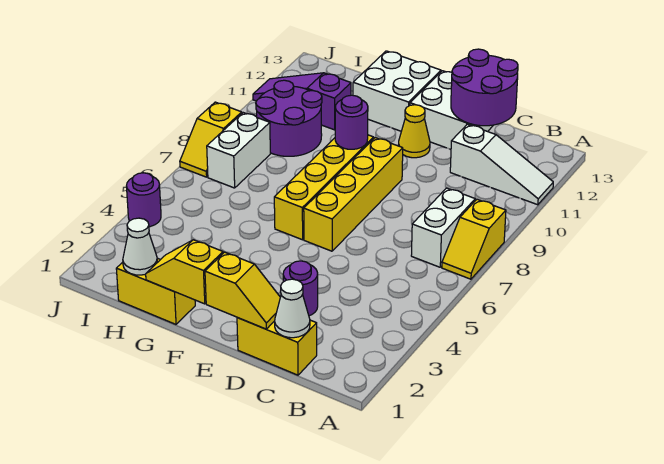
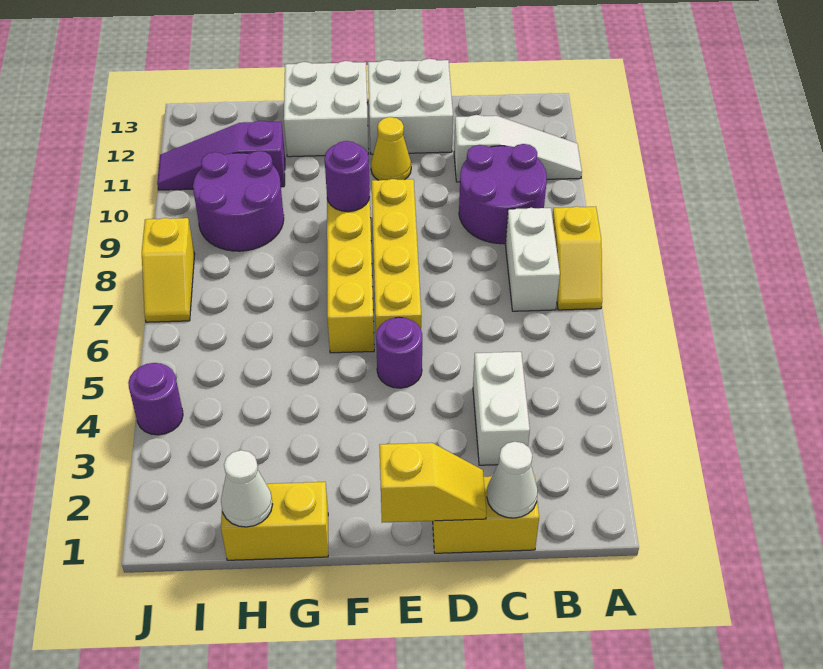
purple 2x2 round brick [451,49,518,126] -> purple 2x2 round brick moved to [459,144,547,244]
purple 1x1 round brick [283,261,318,316] -> purple 1x1 round brick moved to [376,317,422,388]
yellow 1x2 slope [146,240,223,304] -> none
white 1x2 brick [207,113,270,188] -> white 1x2 brick moved to [473,352,530,465]

